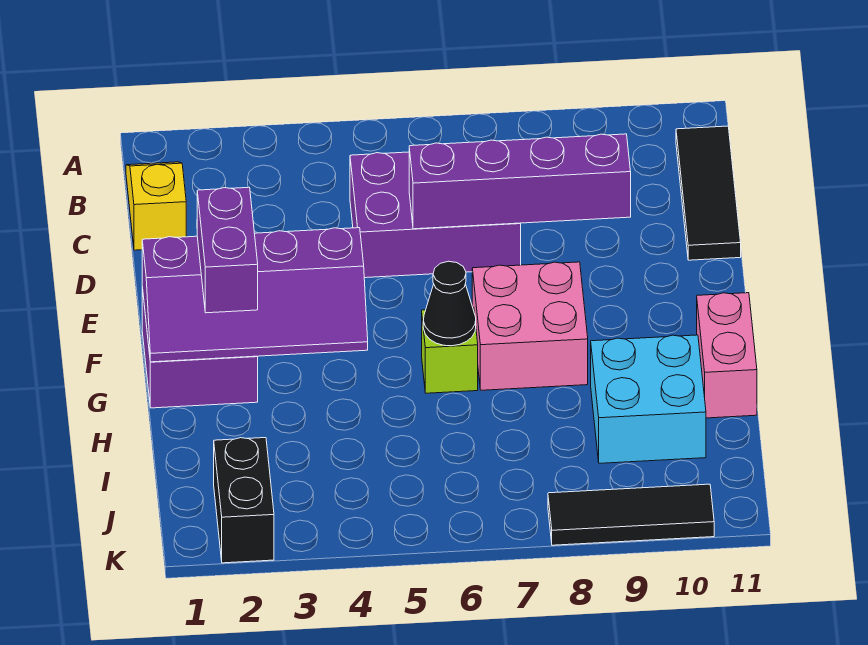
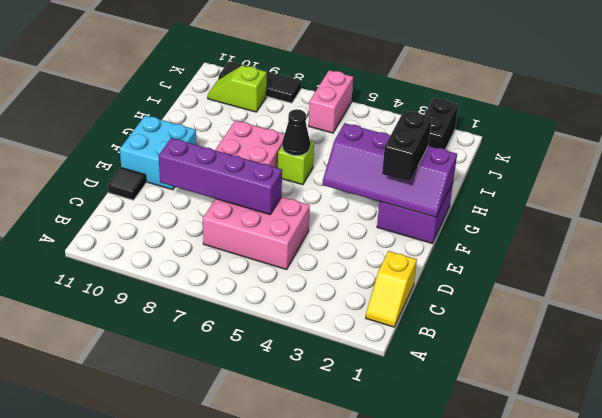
black 1x3 tile [676,126,741,260] -> black 1x1 tile [108,167,146,200]
purple 2x3 brick [350,152,521,278] -> pink 2x3 brick [203,197,310,270]
purple 2x4 slope [142,228,368,362] -> purple 2x4 slope turned to [323,123,457,217]
purple 1x2 brick [197,187,258,313] -> black 1x2 brick [382,110,432,182]
pink 1x2 brick [697,293,757,418] -> pink 1x2 brick moved to [309,70,353,133]
cyan 2x2 brick [591,335,706,463] -> cyan 2x2 brick moved to [120,115,196,190]
none -> lime 1x2 slope [208,65,267,112]

